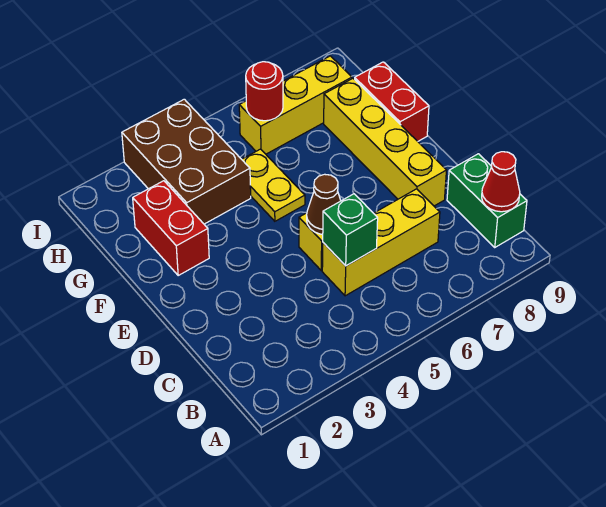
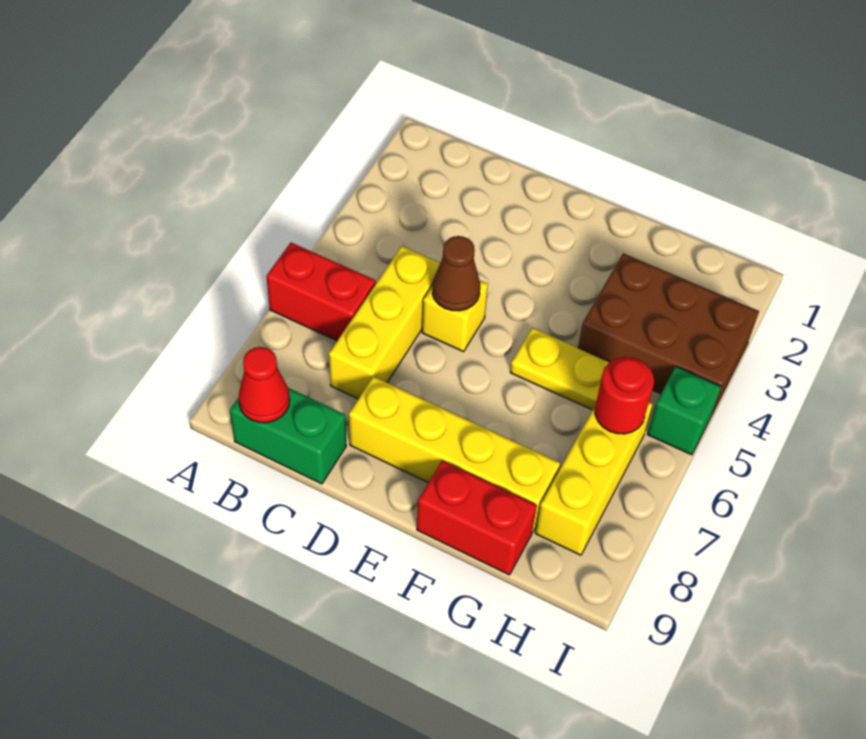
green 1x1 brick [323,194,378,266] -> green 1x1 brick moved to [647,367,721,455]
red 1x2 brick [133,181,209,275] -> red 1x2 brick moved to [266,243,376,341]

